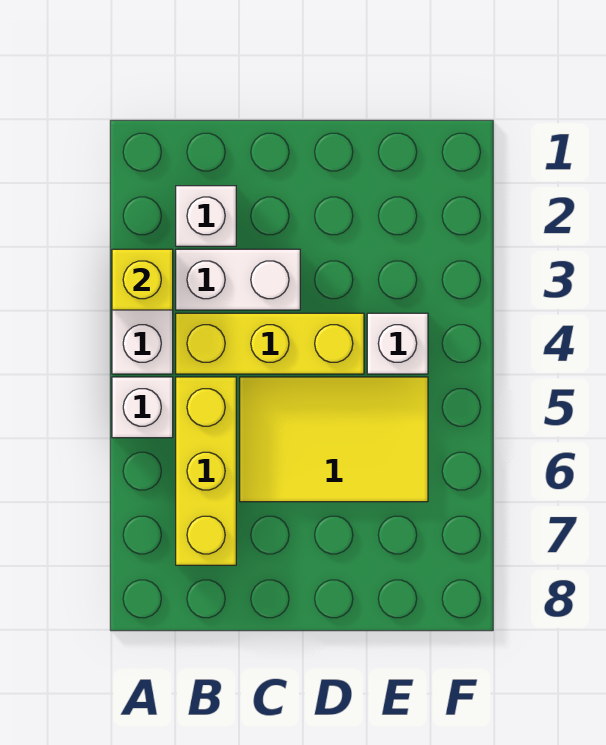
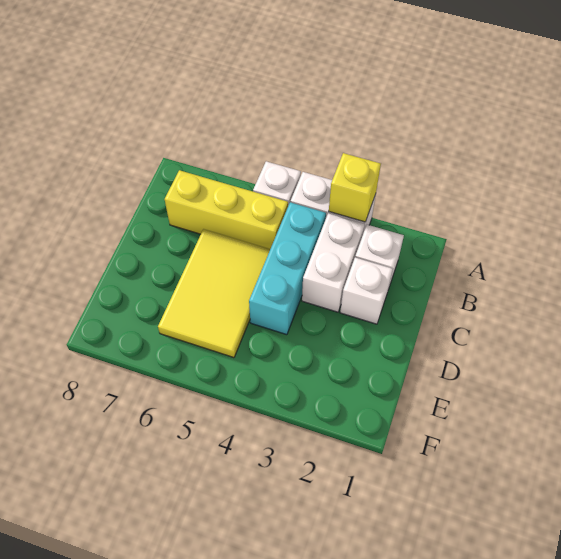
yellow 1x3 brick [176,313,364,374] -> cyan 1x3 brick [249,202,326,335]
white 1x1 brick [367,313,428,374] -> white 1x1 brick moved to [340,258,393,324]

